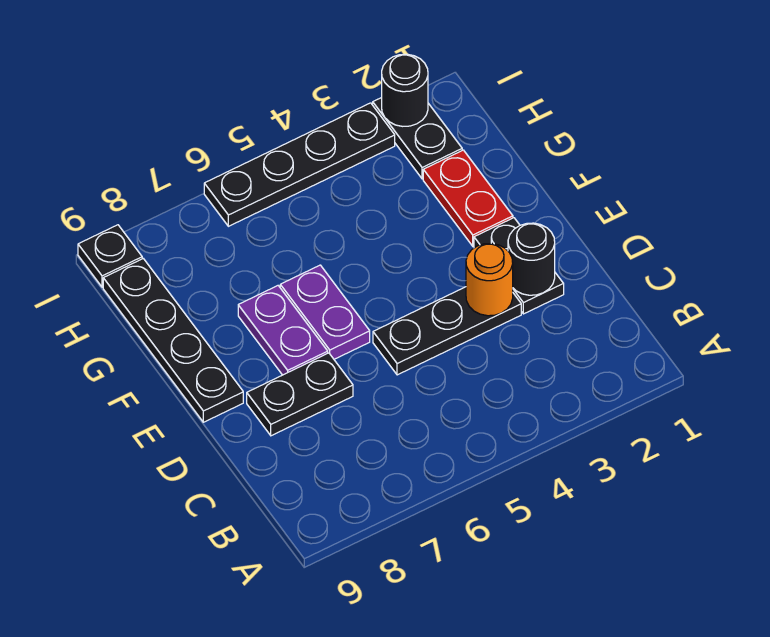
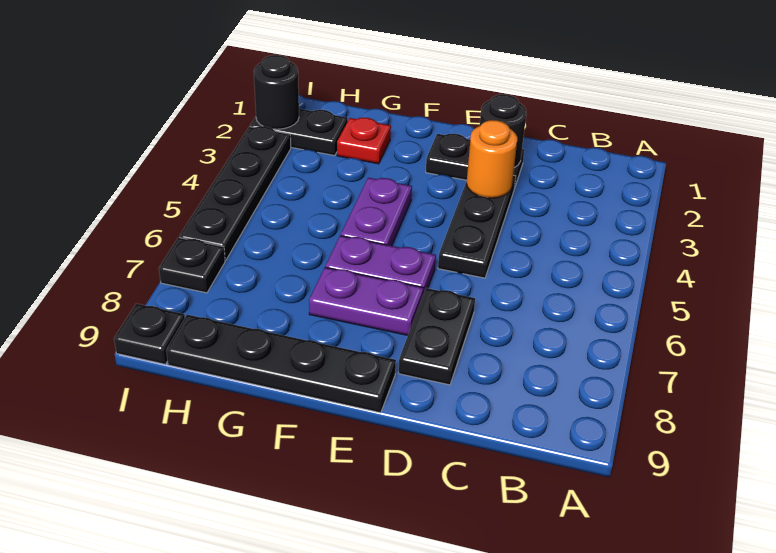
red 1x2 plate [423,150,513,246] -> red 1x1 plate [337,117,391,164]
none -> purple 1x2 plate [341,178,412,246]
none -> black 1x1 plate [159,238,225,293]

